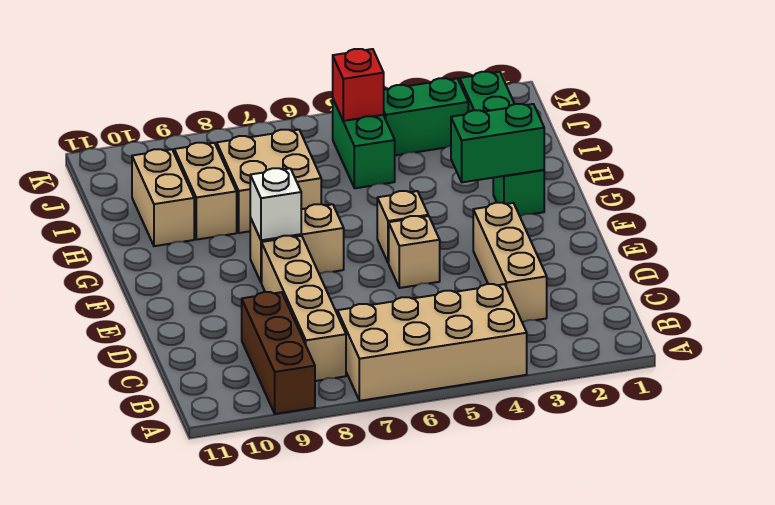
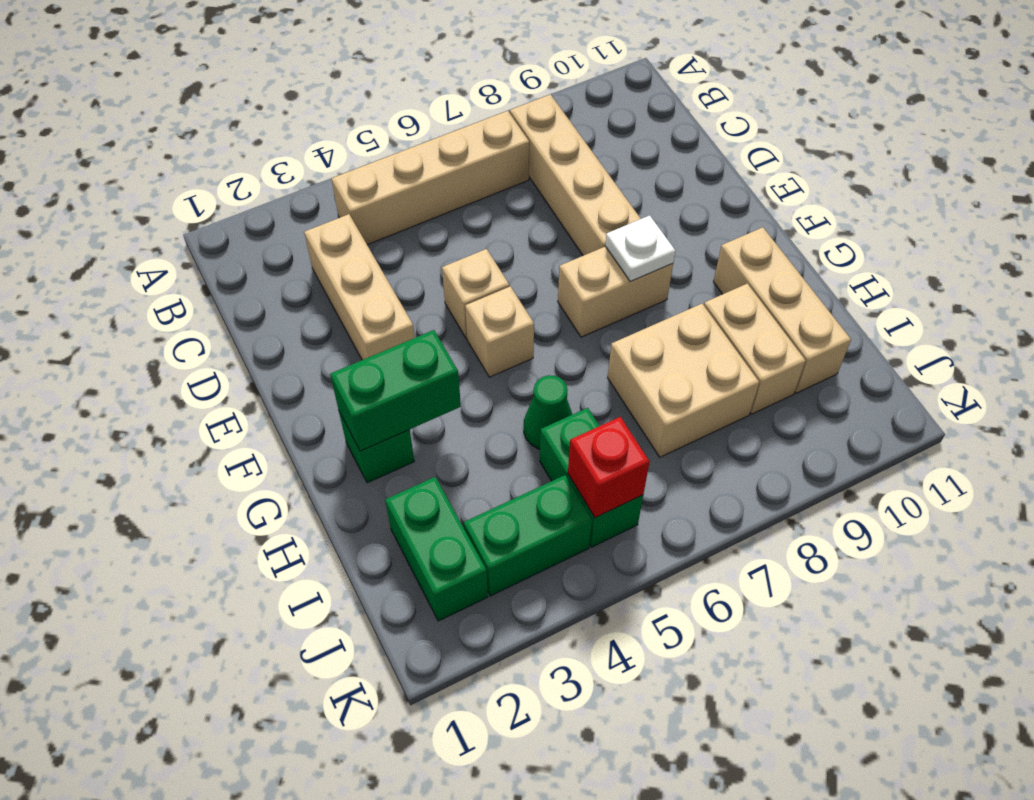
tan 2x4 brick [337,284,527,401] -> tan 1x4 brick [331,111,529,245]
brown 1x3 brick [242,292,315,414] -> none
white 1x1 brick [250,168,301,240] -> white 1x1 plate [605,215,675,282]
none -> green 1x1 cone [524,375,572,449]
tan 1x2 brick [132,149,194,246] -> tan 1x3 brick [713,227,851,393]

